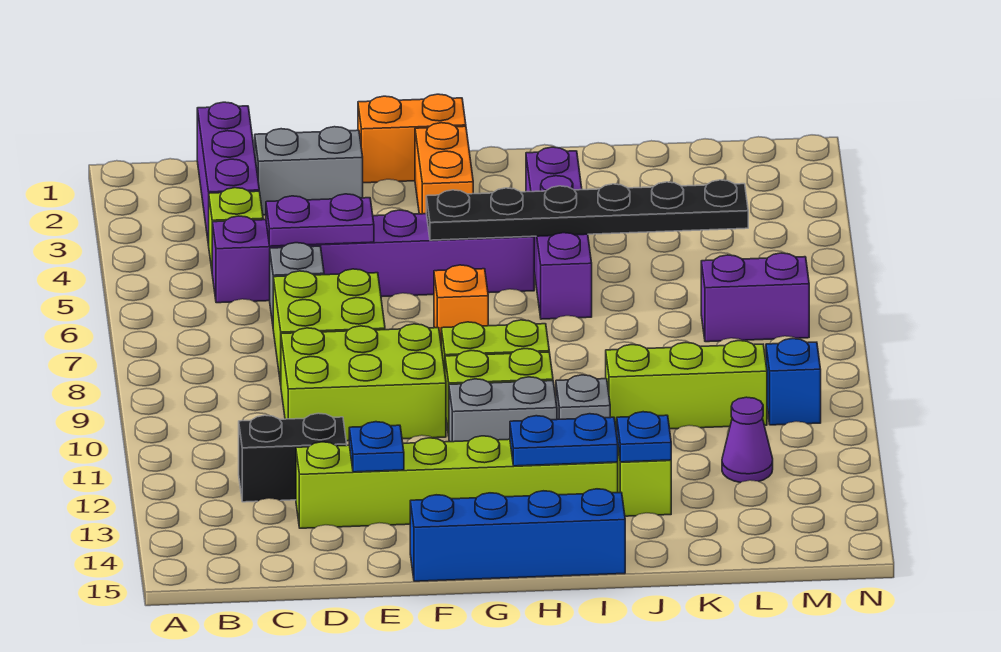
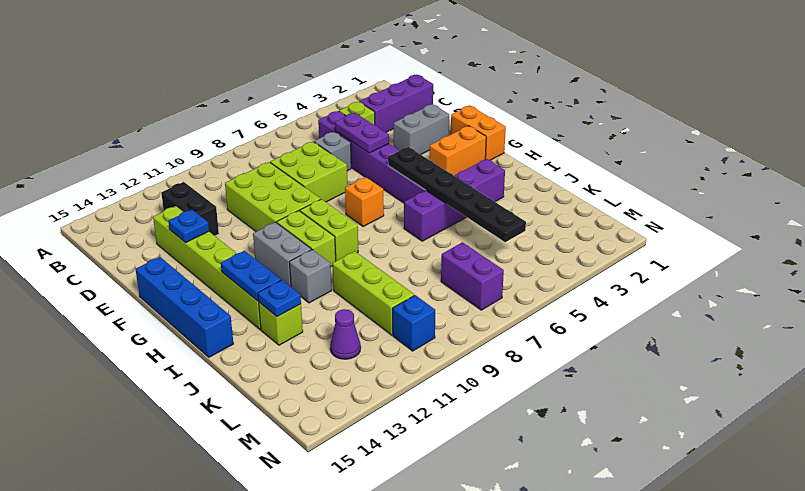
grey 1x2 brick [255,127,363,215] -> grey 1x2 brick turned to [394,104,449,155]

